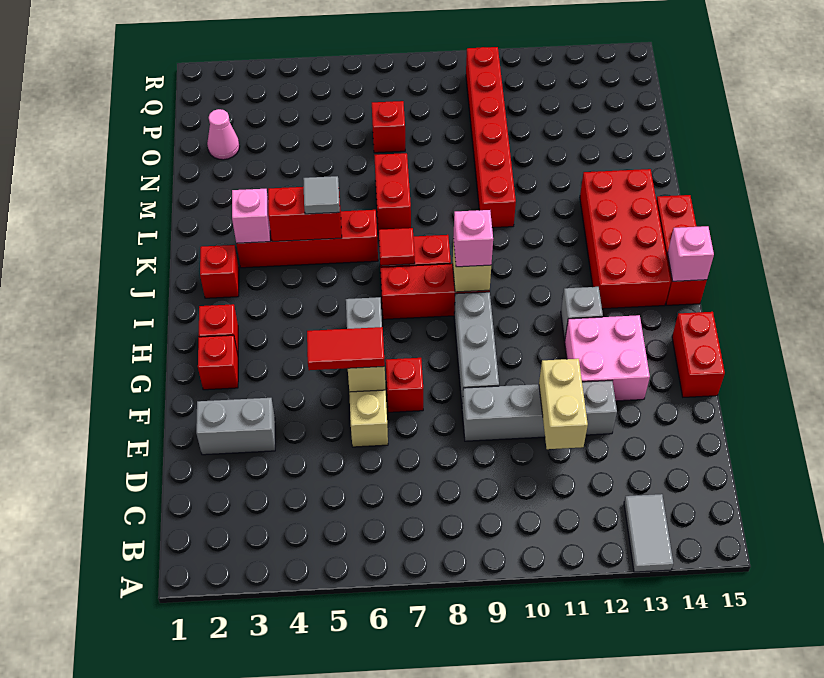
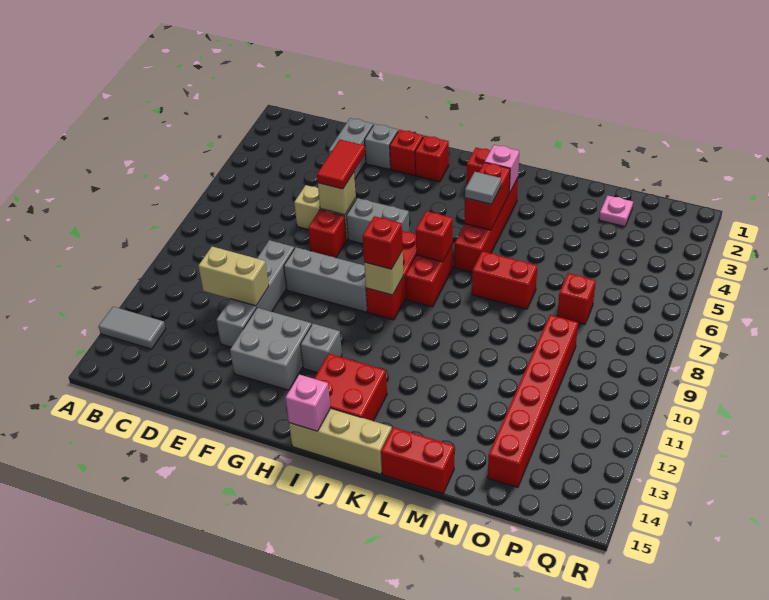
none -> grey 1x1 brick [365,124,398,169]
pink 2x2 brick [565,315,650,401] -> grey 2x2 brick [230,308,312,390]
red 1x2 brick [672,312,725,397] -> red 1x2 brick moved to [381,427,454,494]
pink 1x1 brick [453,210,493,267] -> red 1x1 brick [363,216,403,269]
red 2x4 brick [580,169,671,309] -> red 2x2 brick [314,354,387,421]
red 1x3 brick [656,195,707,305] -> tan 1x3 brick [289,408,392,474]
red 1x1 tile [379,228,415,266] -> red 1x1 brick [416,211,453,262]
red 1x6 brick [466,47,516,228] -> red 1x6 brick turned to [488,315,578,488]
pink 1x1 cone [207,109,240,160] -> pink 1x1 plate [599,195,633,227]

